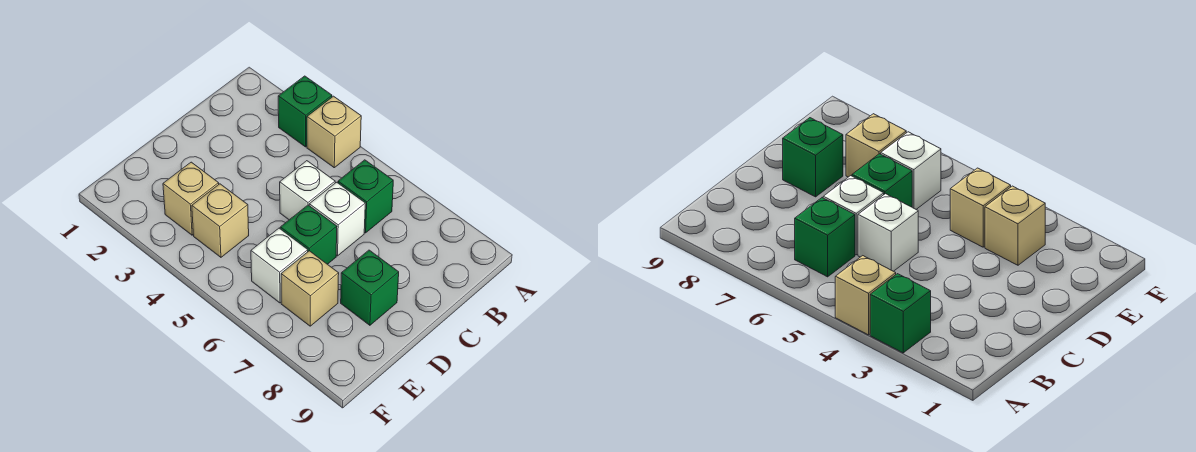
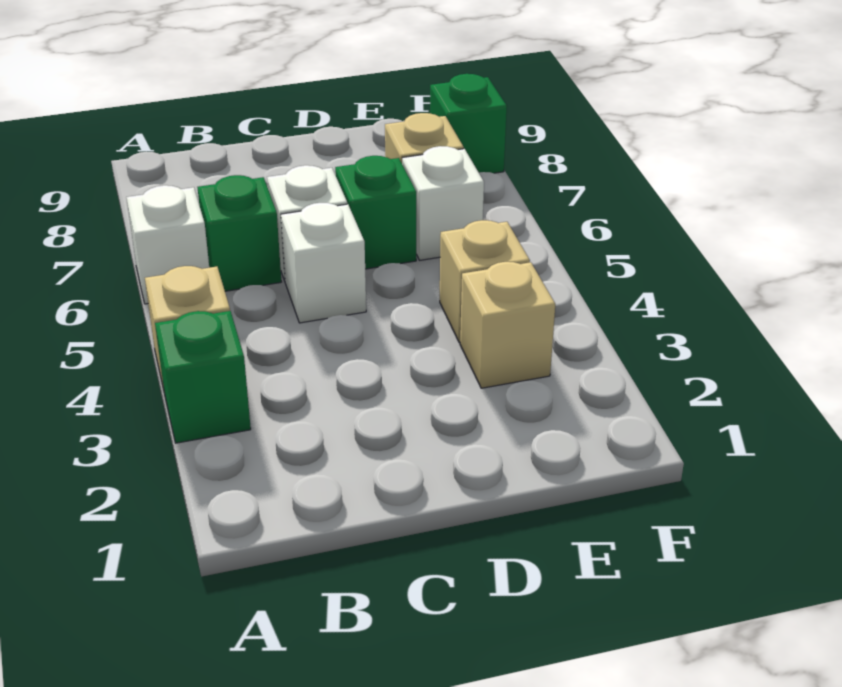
none -> white 1x1 brick [126,185,209,304]
green 1x1 brick [341,250,399,325] -> green 1x1 brick moved to [430,74,507,173]

